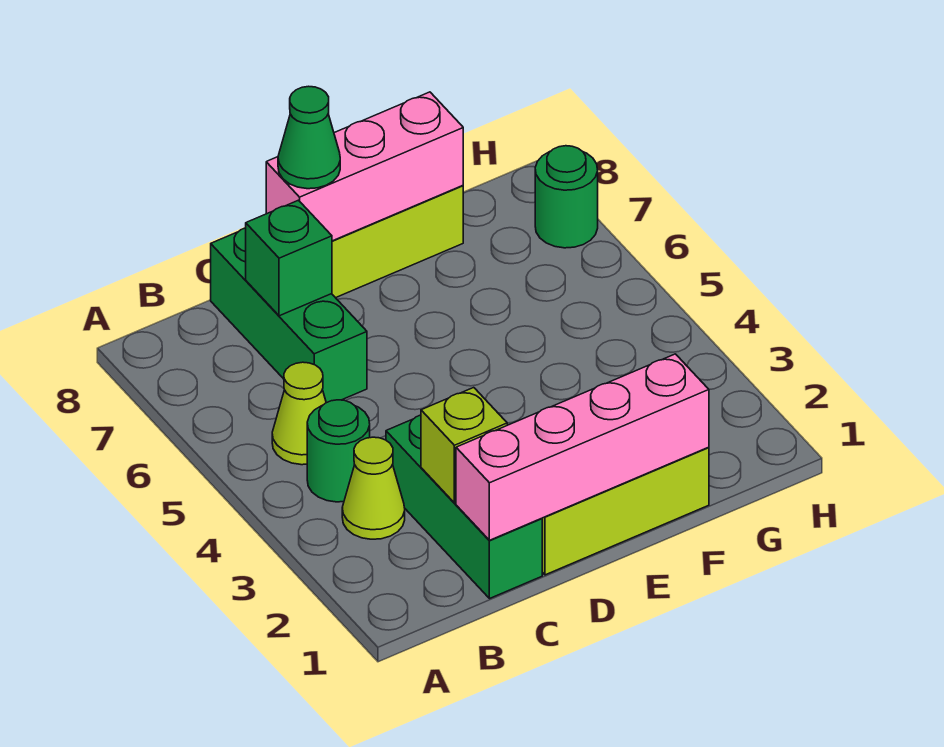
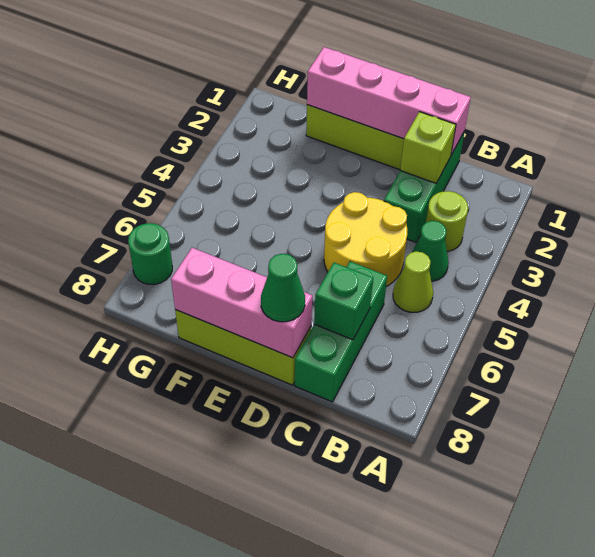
lime 1x1 cone [342,437,405,539] -> lime 1x1 round brick [426,191,468,251]
green 1x1 round brick [307,400,370,502] -> green 1x1 cone [412,221,449,281]
none -> yellow 2x2 round brick [324,192,407,287]

